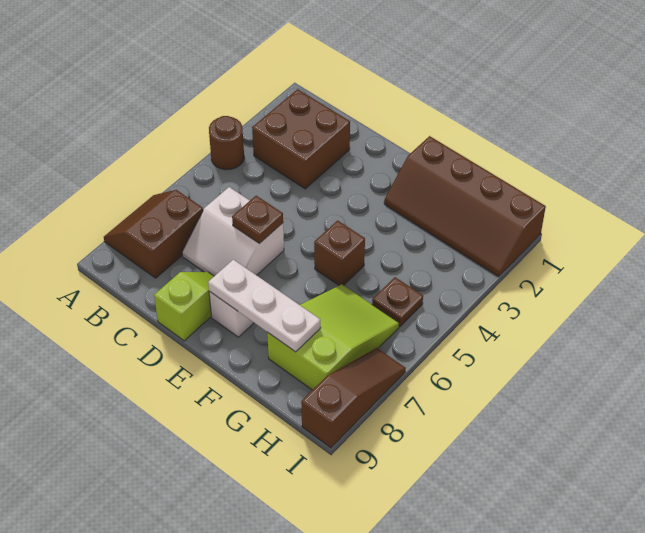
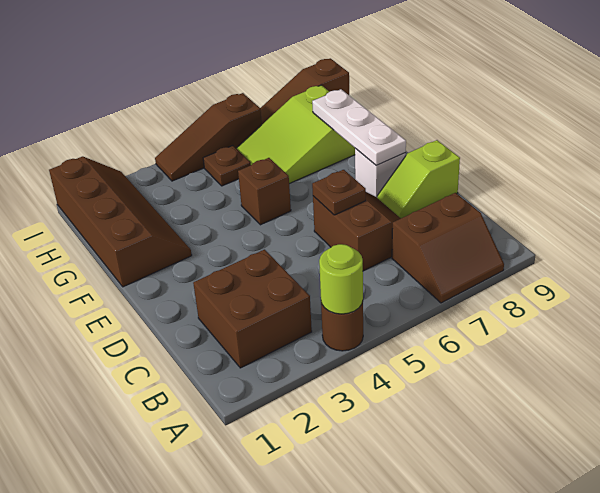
none -> lime 1x1 round brick [319,244,363,314]
white 2x2 slope [182,187,284,276] -> brown 2x2 slope [313,192,401,271]
none -> brown 1x3 slope [155,93,262,181]

